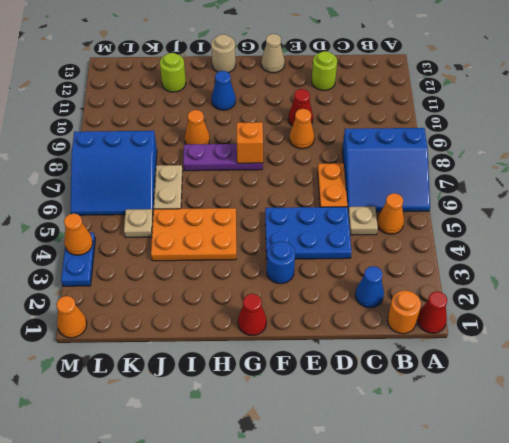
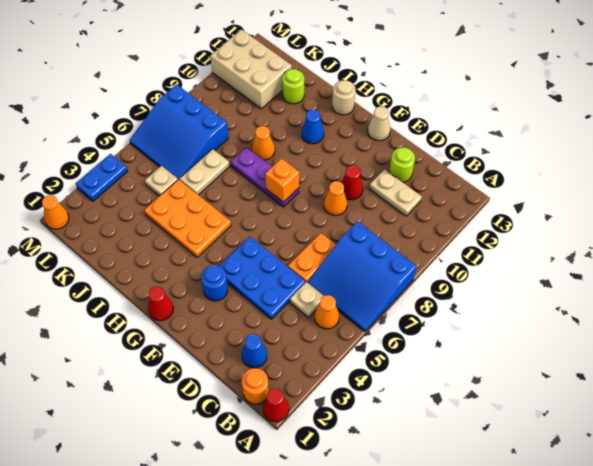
none -> tan 1x2 plate [369,169,422,216]
none -> tan 2x3 brick [210,29,292,109]
orange 1x1 cone [64,214,93,255] -> none

